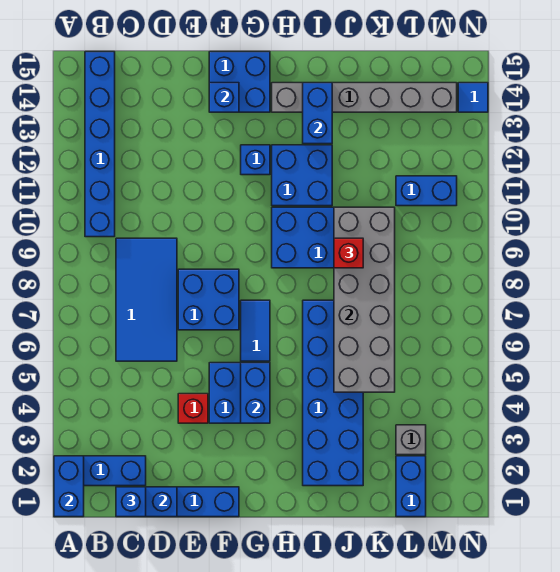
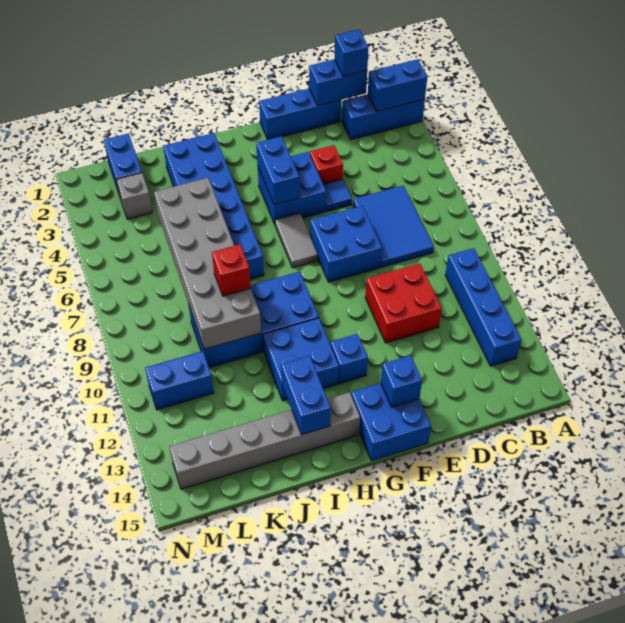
blue 1x2 brick [54,456,84,517] -> blue 1x2 brick turned to [368,59,427,111]
blue 1x6 brick [85,52,115,237] -> blue 1x4 brick [445,248,521,366]
blue 2x4 tile [116,238,177,361] -> blue 2x3 tile [353,186,434,267]
none -> red 2x2 brick [365,263,442,343]
blue 1x2 tile [241,300,270,361] -> grey 1x2 tile [275,213,318,268]
blue 1x1 tile [458,83,488,112] -> blue 1x1 tile moved to [323,179,352,211]

